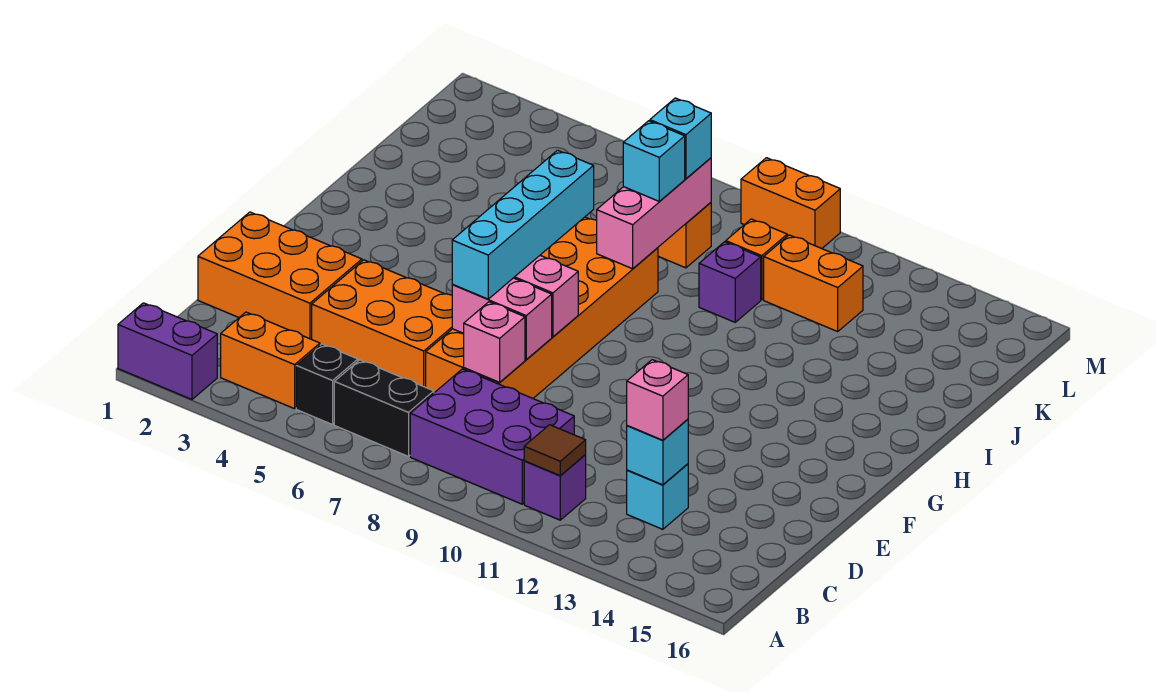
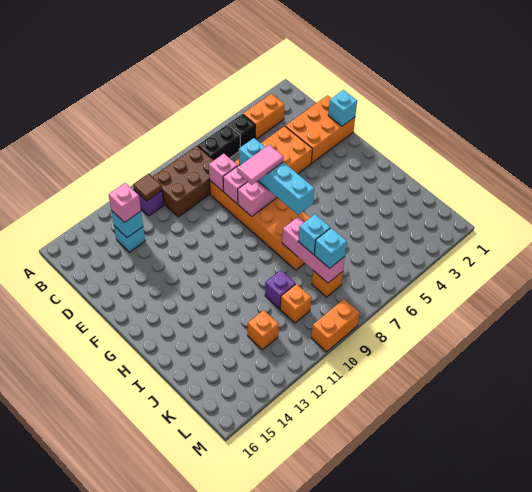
purple 1x2 brick [118,303,217,399] -> none
purple 2x3 brick [410,369,574,504] -> brown 2x3 brick [152,146,214,217]
none -> cyan 1x1 brick [328,90,357,126]
none -> pink 1x2 tile [237,145,284,185]
orange 1x2 brick [764,235,863,331] -> orange 1x1 brick [248,310,279,350]

